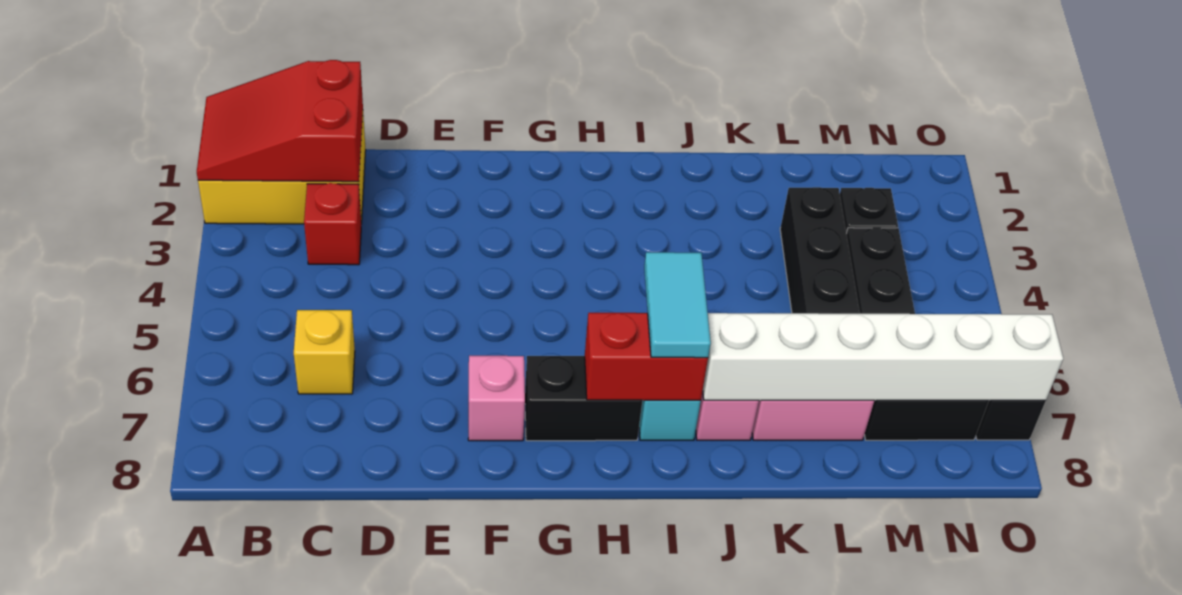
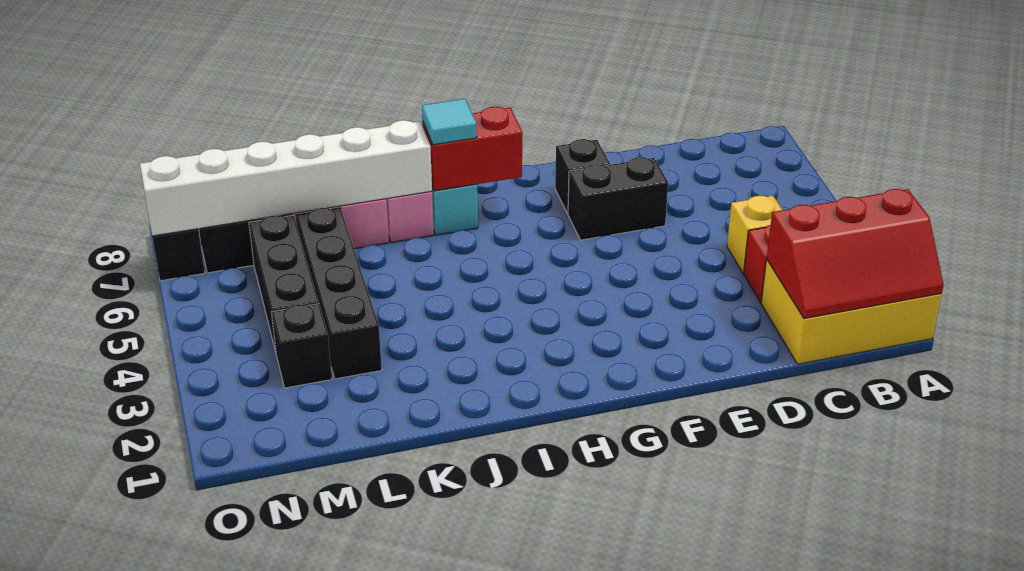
red 2x3 slope [197,60,363,182] -> red 2x3 slope turned to [767,189,944,319]
yellow 1x1 brick [294,310,355,394] -> yellow 1x1 brick moved to [727,196,782,273]
pink 1x1 brick [468,356,525,441] -> black 1x1 brick [555,139,610,214]
black 1x2 brick [525,356,642,441] -> black 1x2 brick moved to [568,157,668,240]
cyan 1x2 tile [644,252,711,358] -> cyan 1x1 tile [422,99,477,145]

